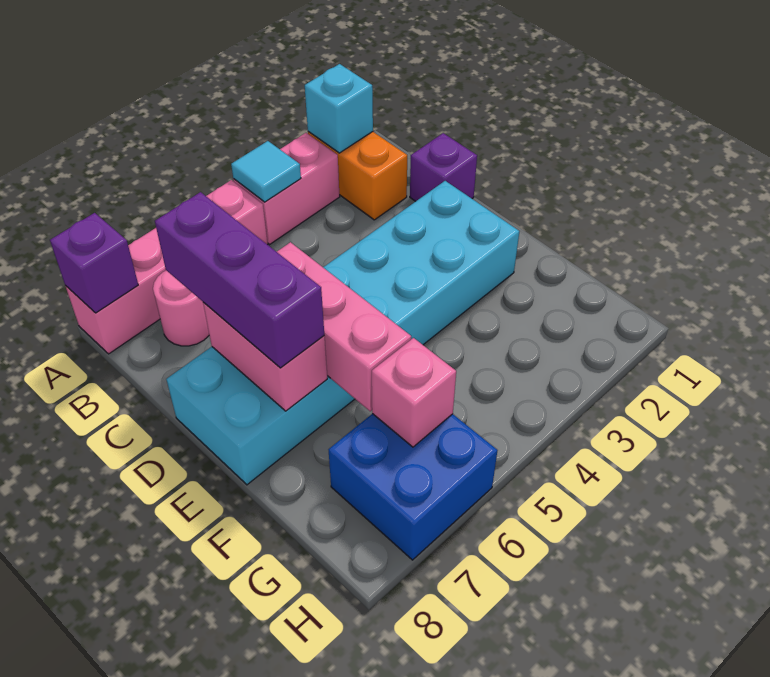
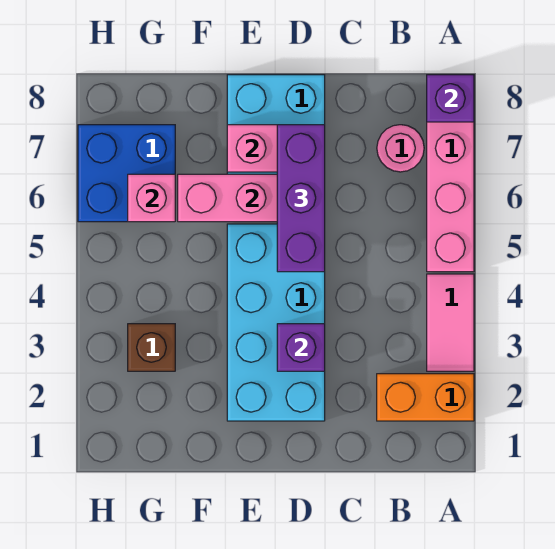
cyan 1x1 brick [305,64,373,153] -> none
pink 1x2 brick [233,133,340,244] -> pink 1x2 tile [427,274,474,371]
cyan 1x1 tile [231,141,301,202] -> none
purple 1x1 brick [410,133,477,201] -> purple 1x1 brick moved to [277,324,325,371]
purple 1x3 brick [155,192,324,368] -> purple 1x3 brick turned to [277,125,325,272]
none -> brown 1x1 brick [128,324,175,371]

